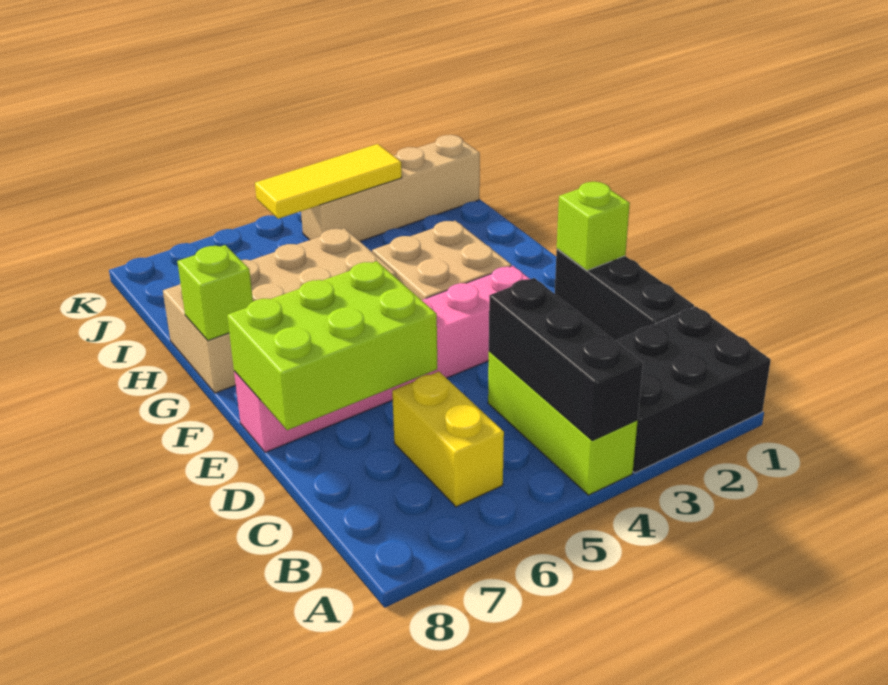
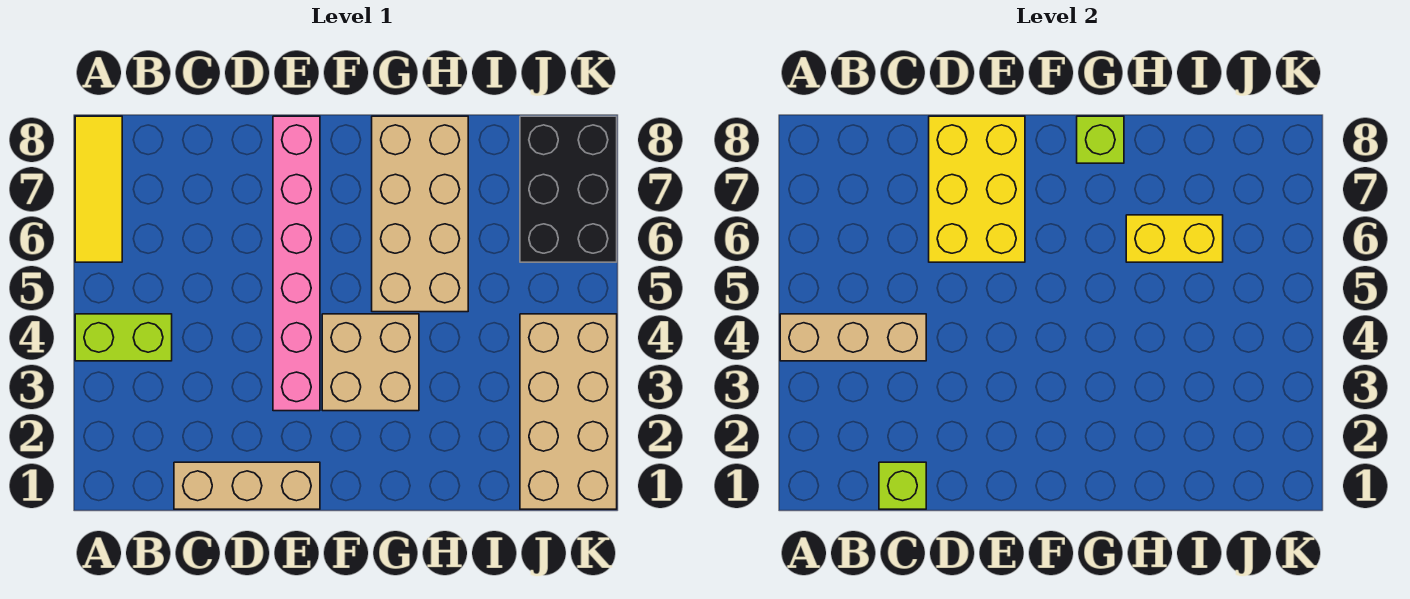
black 2x3 brick [615,307,771,473] -> black 2x3 brick moved to [520,116,617,262]
lime 1x3 brick [488,351,638,495] -> lime 1x2 brick [75,314,172,361]
black 1x3 brick [489,278,643,440] -> tan 1x3 brick [780,314,926,361]
yellow 1x2 brick [392,372,504,507] -> yellow 1x2 brick moved to [1126,215,1223,262]
black 1x3 brick [555,249,694,340] -> tan 1x3 brick [174,462,320,509]
lime 2x3 brick [227,261,437,430] -> yellow 2x3 brick [929,116,1025,262]
lime 1x1 brick [557,182,630,271] -> lime 1x1 brick moved to [879,462,926,509]
tan 1x4 brick [301,135,480,241] -> tan 2x4 brick [520,314,617,509]
yellow 1x3 tile [255,144,402,219] -> yellow 1x3 tile moved to [75,116,122,262]

